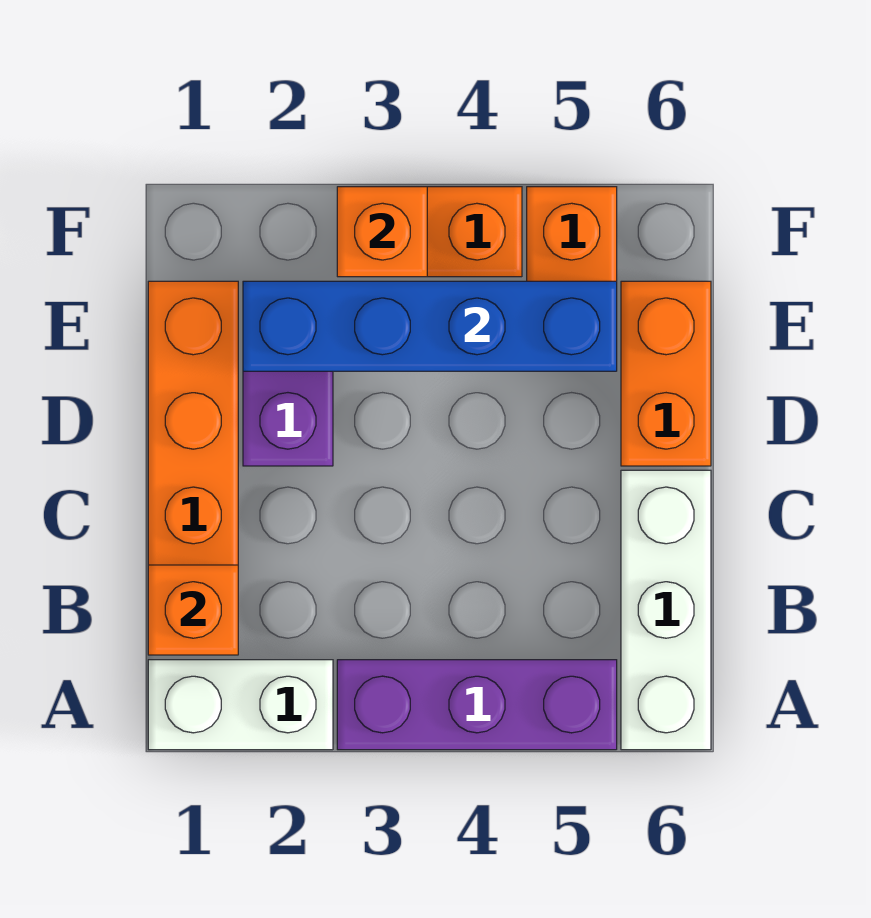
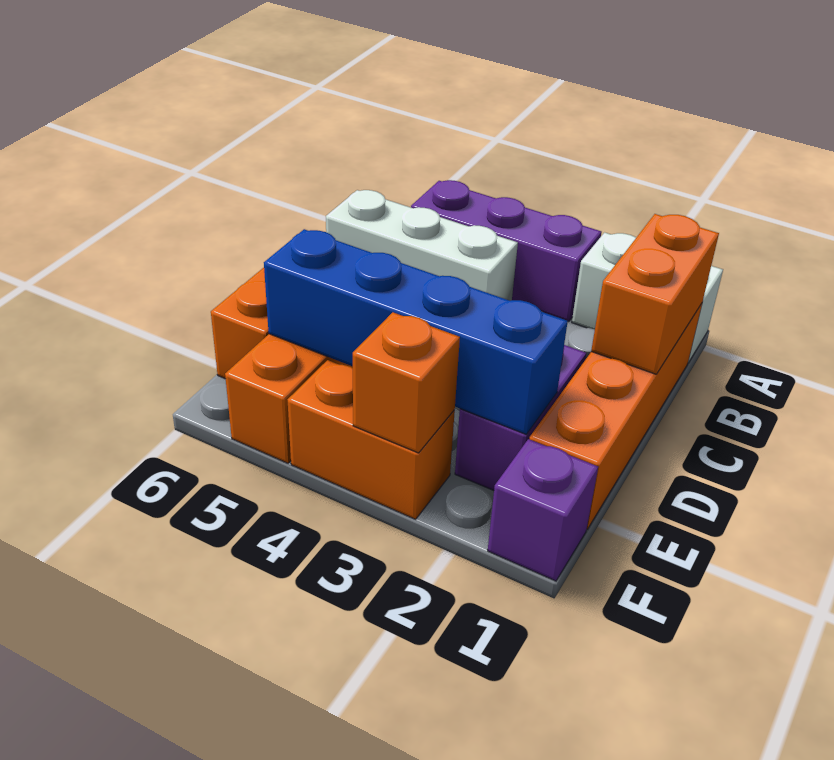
white 1x3 brick [621,470,711,750] -> white 1x3 brick turned to [326,190,518,301]
orange 1x1 brick [148,565,238,655] -> orange 1x2 brick [591,214,719,374]
none -> purple 1x1 brick [488,439,598,581]

